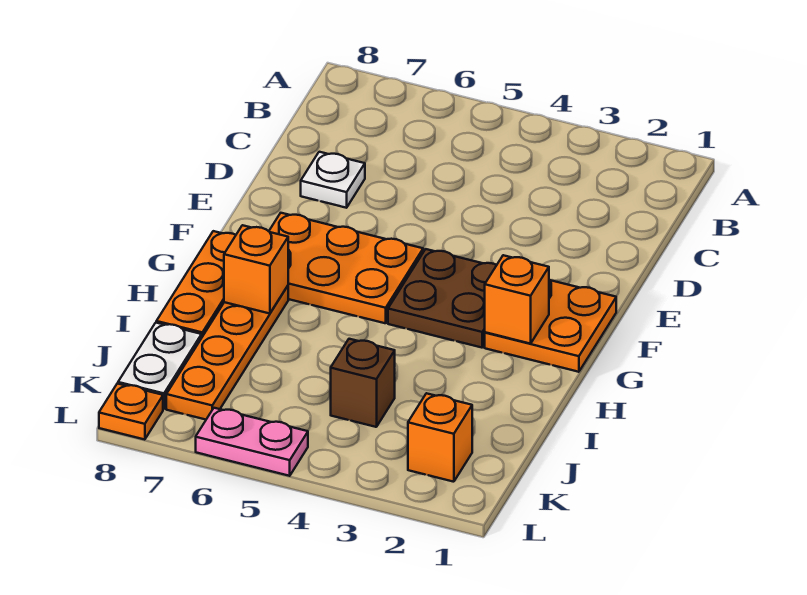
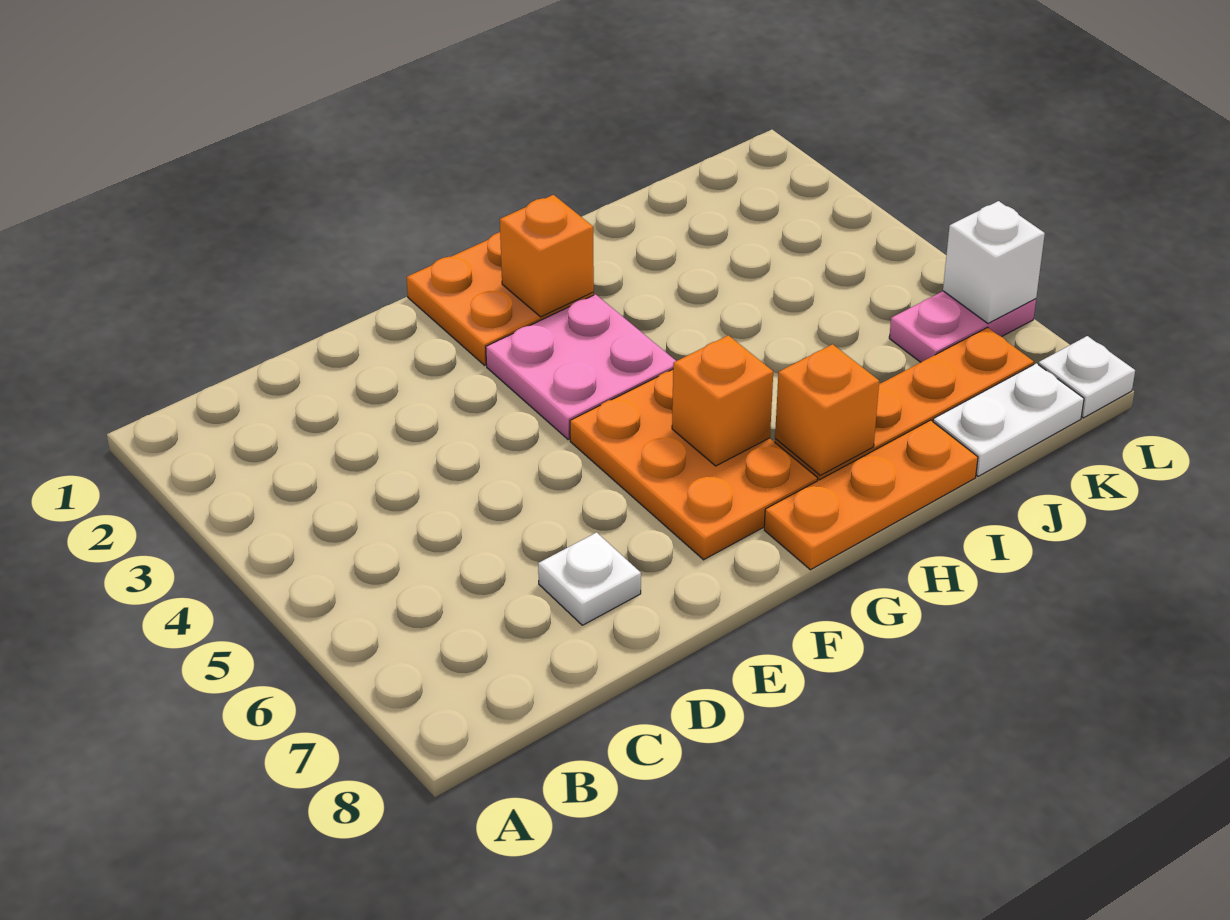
brown 2x2 plate [388,249,497,348] -> pink 2x2 plate [486,294,676,440]
brown 1x1 brick [331,339,395,427] -> none
orange 1x1 brick [408,393,472,482] -> orange 1x1 brick moved to [672,335,773,466]
pink 1x2 plate [196,408,308,476] -> pink 1x2 plate turned to [889,291,1036,362]
none -> white 1x1 brick [943,201,1045,323]
orange 1x1 plate [99,384,163,440] -> white 1x1 plate [1038,336,1135,418]

